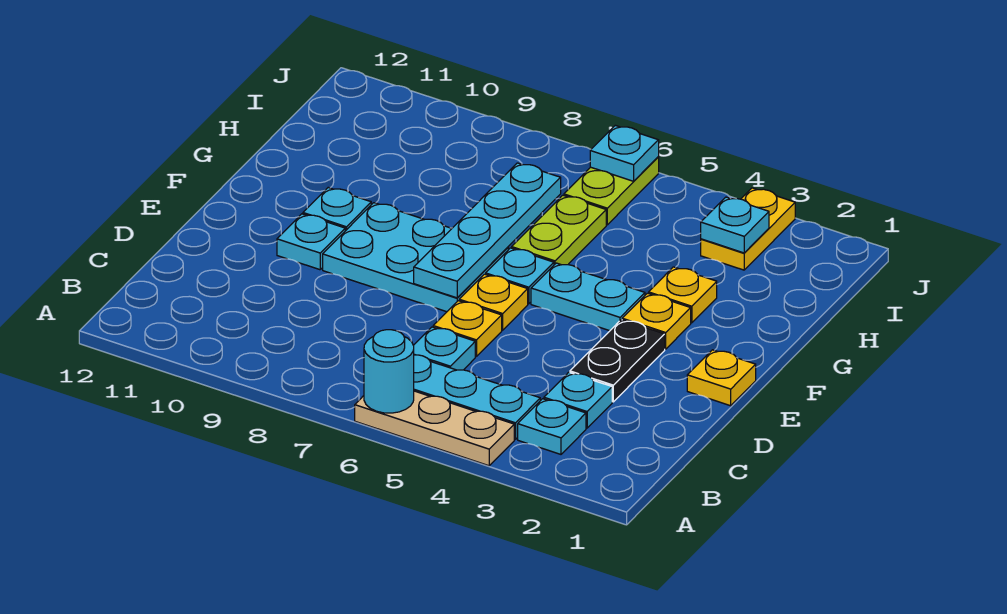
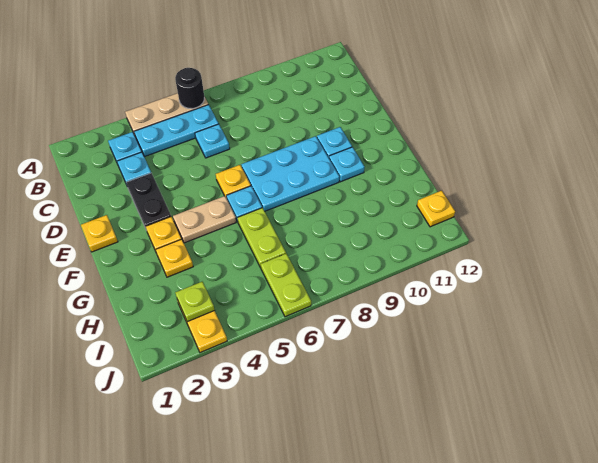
cyan 1x1 round brick [364,330,414,413] -> black 1x1 round brick [175,68,204,109]
yellow 1x1 plate [433,301,502,357] -> yellow 1x1 plate moved to [417,191,455,227]
cyan 1x4 plate [414,163,561,298] -> none
cyan 1x2 plate [531,263,645,331] -> tan 1x2 plate [173,196,236,243]
cyan 1x1 plate [701,197,769,253] -> lime 1x1 plate [175,282,215,322]
cyan 1x1 plate [590,125,659,181] -> none

